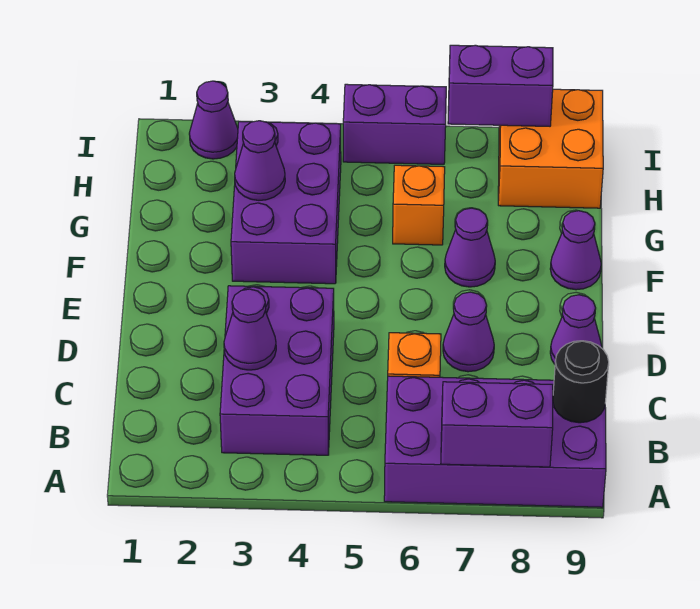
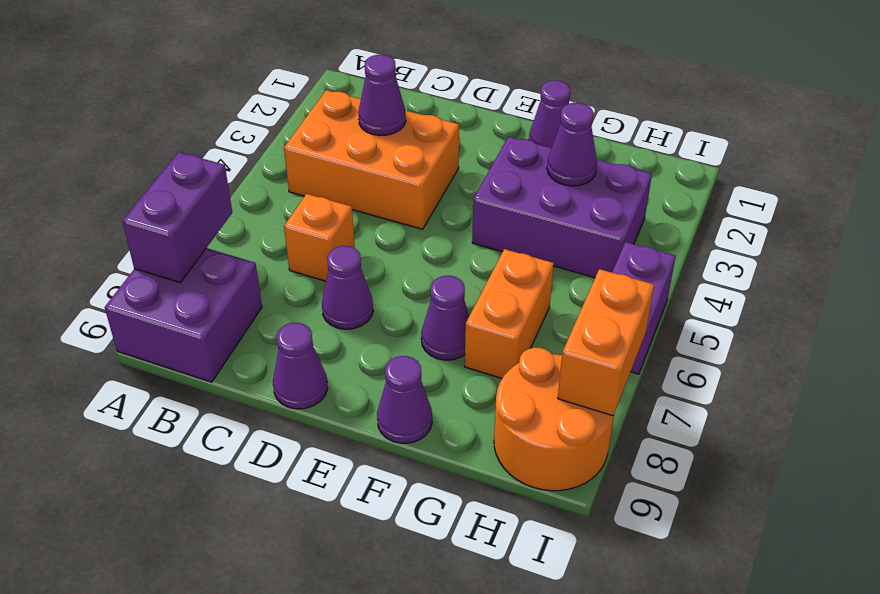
purple 2x4 brick [384,376,606,507] -> purple 2x2 brick [105,248,262,382]
purple 2x3 brick [220,286,334,455] -> orange 2x3 brick [284,90,459,229]
black 1x1 round brick [553,341,609,423] -> none
orange 1x1 brick [393,165,445,245] -> orange 1x2 brick [465,249,554,378]
orange 2x2 brick [498,89,603,208] -> orange 2x2 round brick [494,348,614,491]
purple 1x1 cone [189,81,238,159] -> purple 1x1 cone moved to [529,80,570,148]
purple 1x2 brick [448,45,553,126] -> orange 1x2 brick [558,269,654,416]

